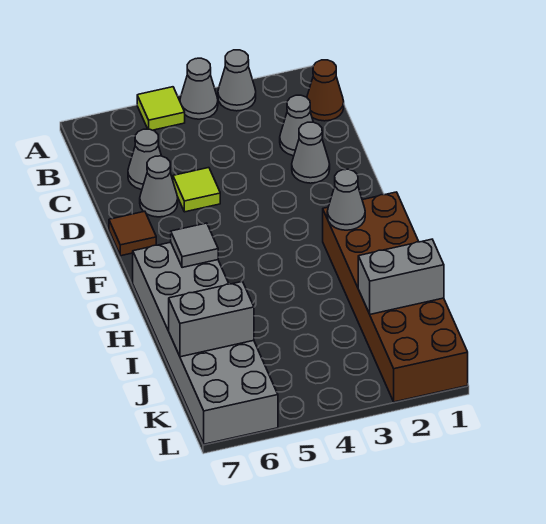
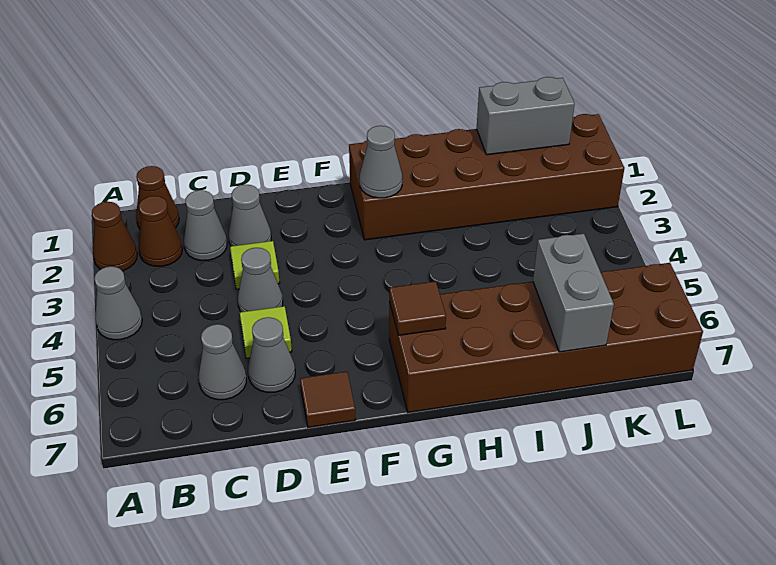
none -> brown 1x1 cone [92,202,137,271]
grey 1x1 cone [218,50,256,111] -> grey 1x1 cone moved to [238,248,283,312]
lime 1x1 tile [137,87,185,130] -> lime 1x1 tile moved to [230,241,280,289]
none -> brown 1x1 cone [138,196,183,266]
grey 2x6 brick [133,242,278,444] -> brown 2x6 brick [389,263,703,413]
grey 1x1 tile [171,223,218,268] -> brown 1x1 tile [389,281,446,335]
grey 1x2 brick [358,239,444,314] -> grey 1x2 brick turned to [477,77,575,155]

